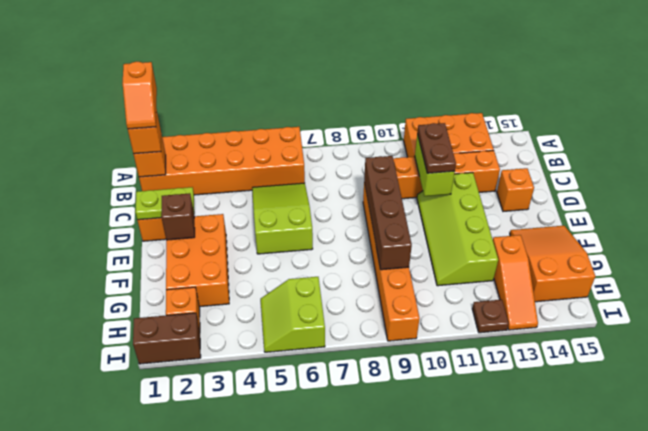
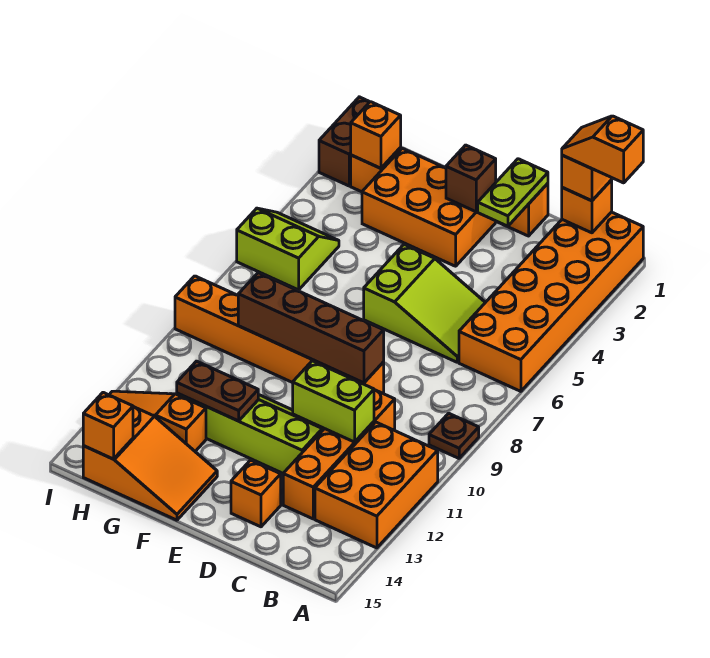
brown 1x2 plate [417,123,456,173] -> brown 1x2 plate moved to [177,361,258,421]
none -> orange 1x1 brick [351,102,401,168]
none -> orange 1x1 brick [83,392,133,459]
brown 1x1 plate [472,300,509,333] -> brown 1x1 plate moved to [429,413,479,458]

